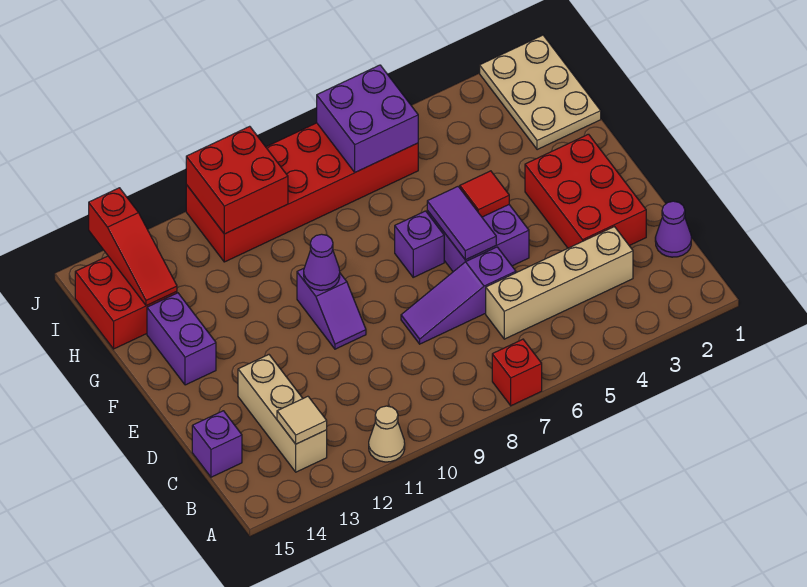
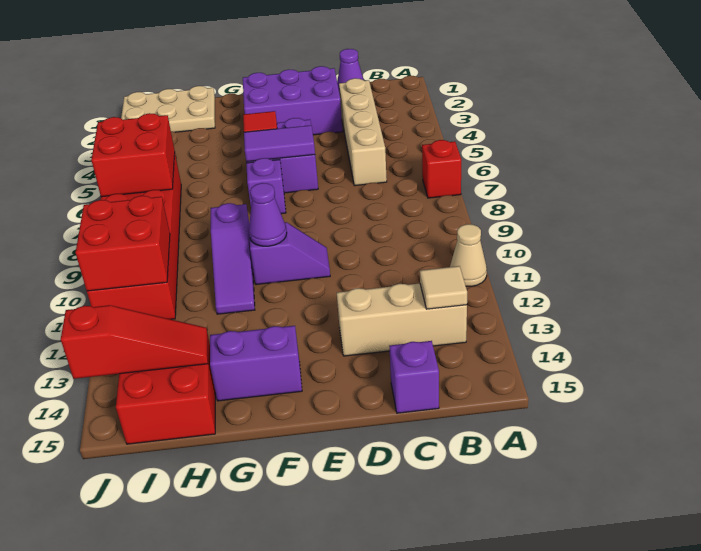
red 2x3 brick [525,134,646,248] -> purple 2x3 brick [243,66,343,135]
purple 1x3 slope [401,247,516,344] -> purple 1x3 slope moved to [211,203,255,314]
purple 2x2 brick [317,65,418,172] -> red 2x2 brick [91,113,175,197]

